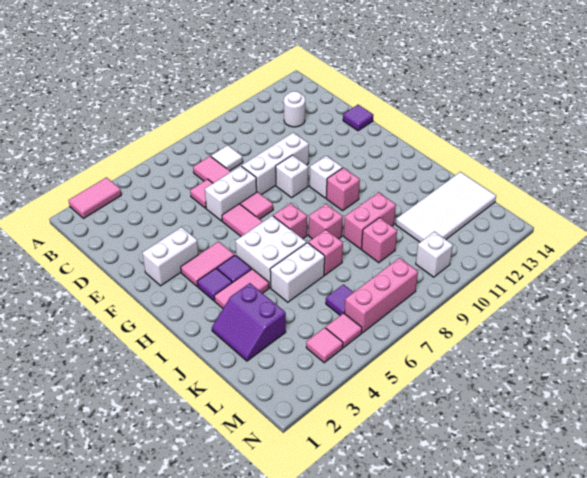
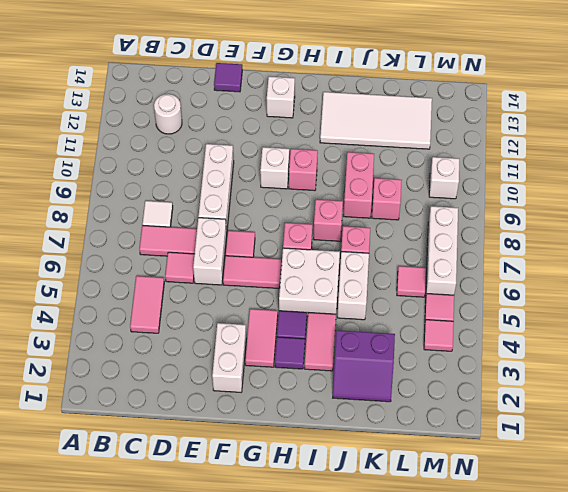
pink 1x2 tile [68,177,121,219] -> pink 1x2 tile moved to [130,276,164,333]
white 1x1 brick [276,155,308,198] -> white 1x1 brick moved to [267,76,295,118]
white 2x4 tile [396,172,496,242] -> white 2x4 tile turned to [320,92,432,149]
purple 1x1 tile [326,285,353,315] -> pink 1x1 tile [397,266,426,297]
pink 1x3 brick [345,258,418,333] -> white 1x3 brick [426,206,458,295]

